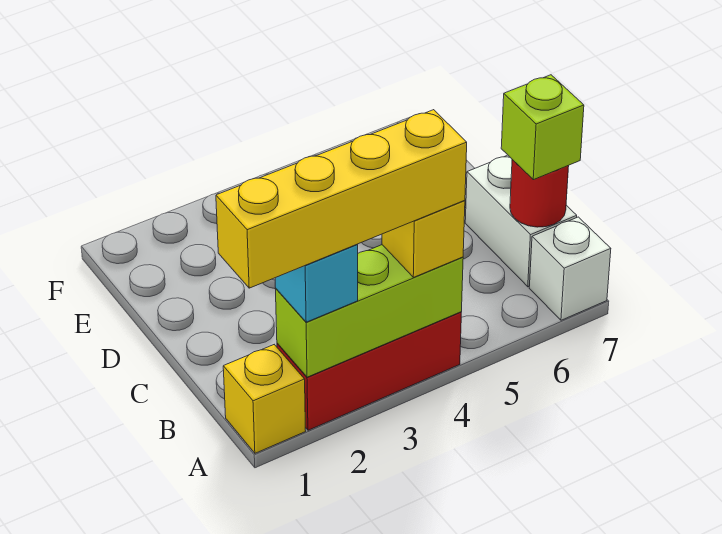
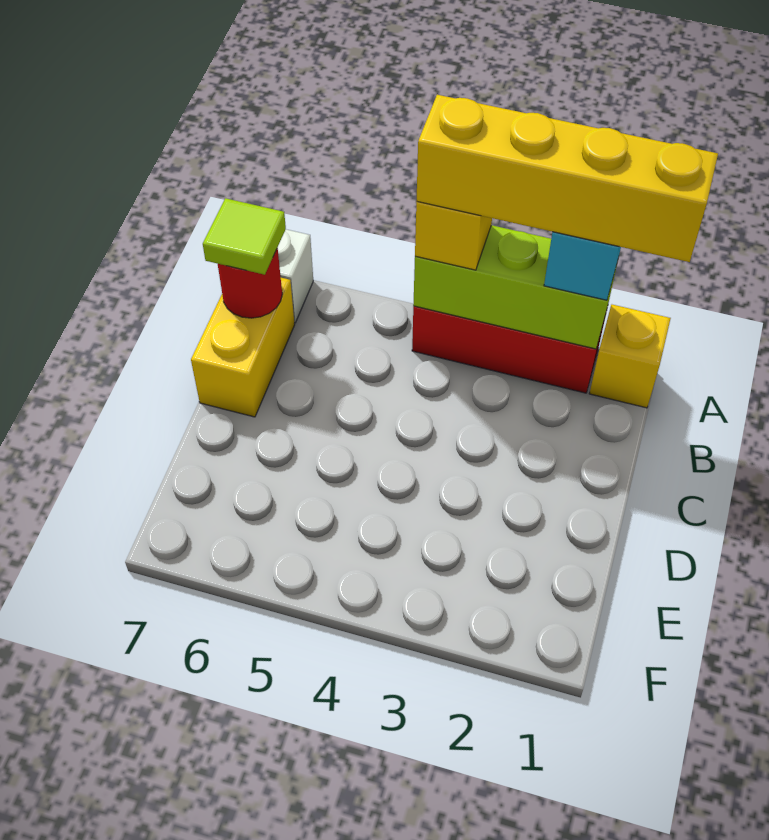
white 1x2 brick [465,155,577,287] -> yellow 1x2 brick [191,278,295,417]
lime 1x1 brick [501,75,584,180] -> lime 1x1 tile [203,198,286,275]

